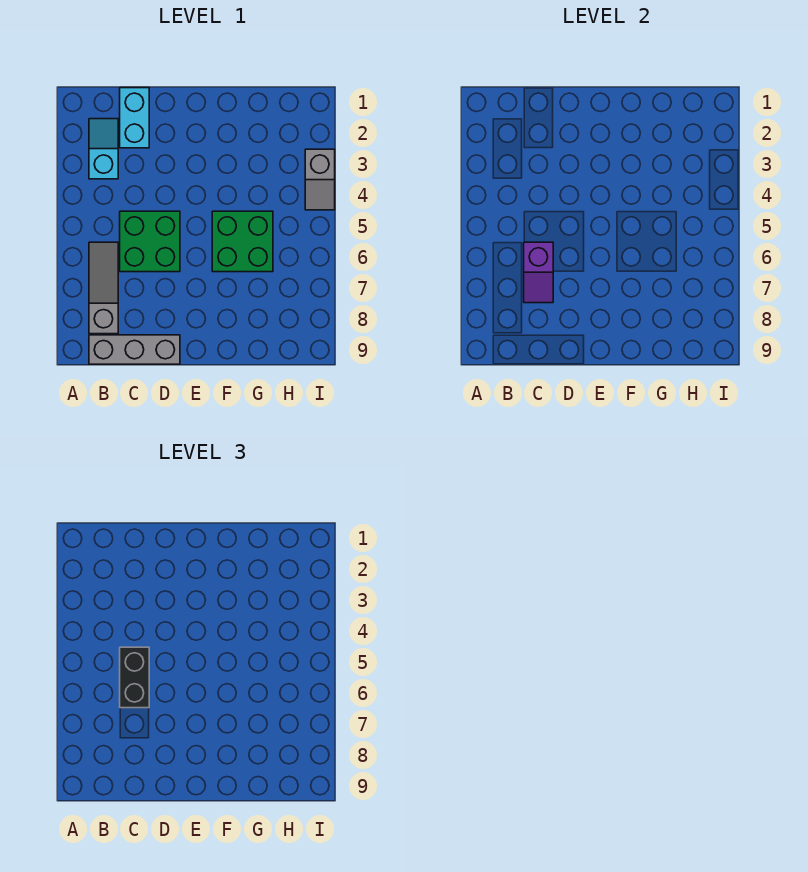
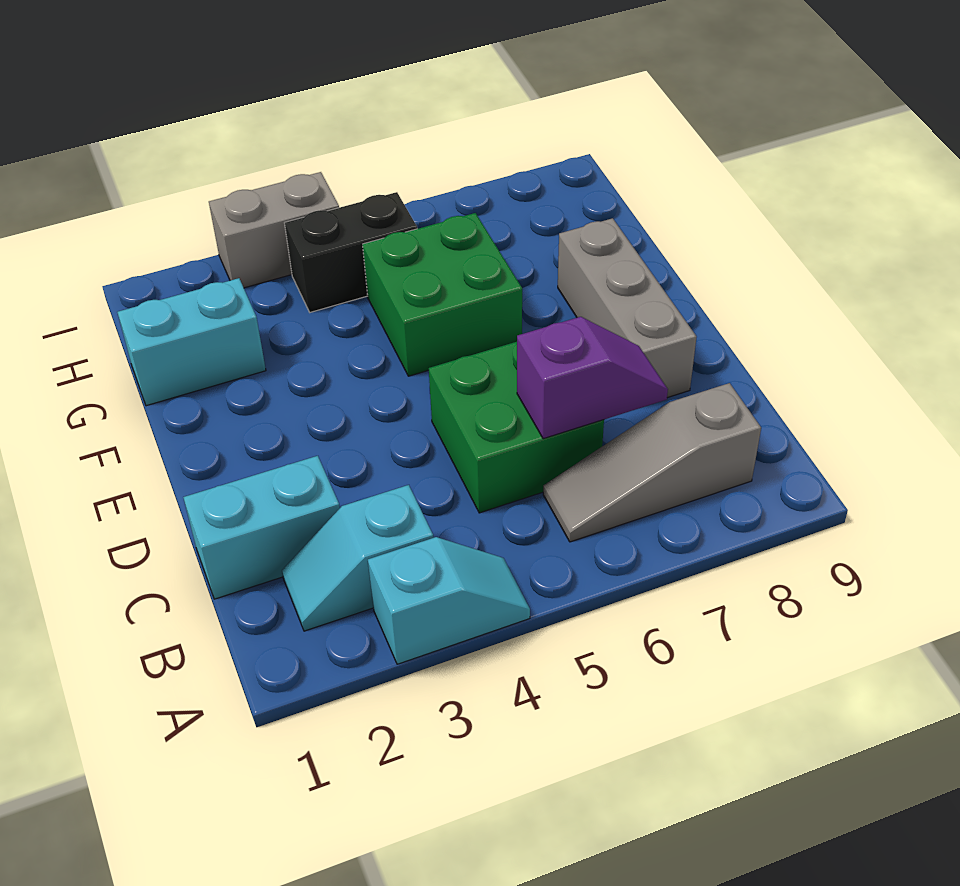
none -> cyan 1x2 slope [368,537,530,664]
grey 1x3 brick [89,335,180,364] -> grey 1x3 brick moved to [558,218,697,398]
black 1x2 brick [120,647,149,708] -> black 1x2 brick moved to [285,192,417,312]
none -> cyan 1x2 brick [117,278,266,406]
grey 1x2 slope [305,149,335,210] -> grey 1x2 brick [209,172,339,288]

